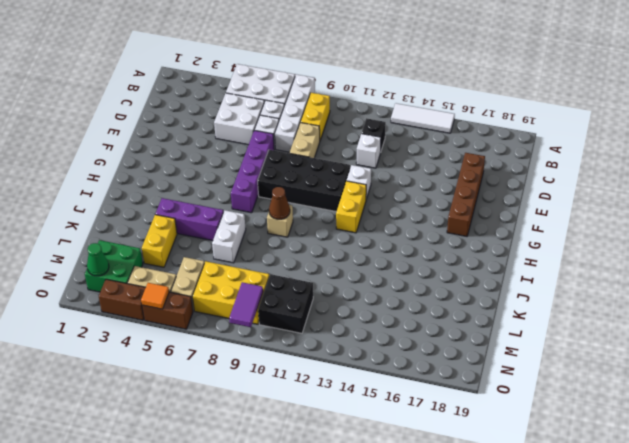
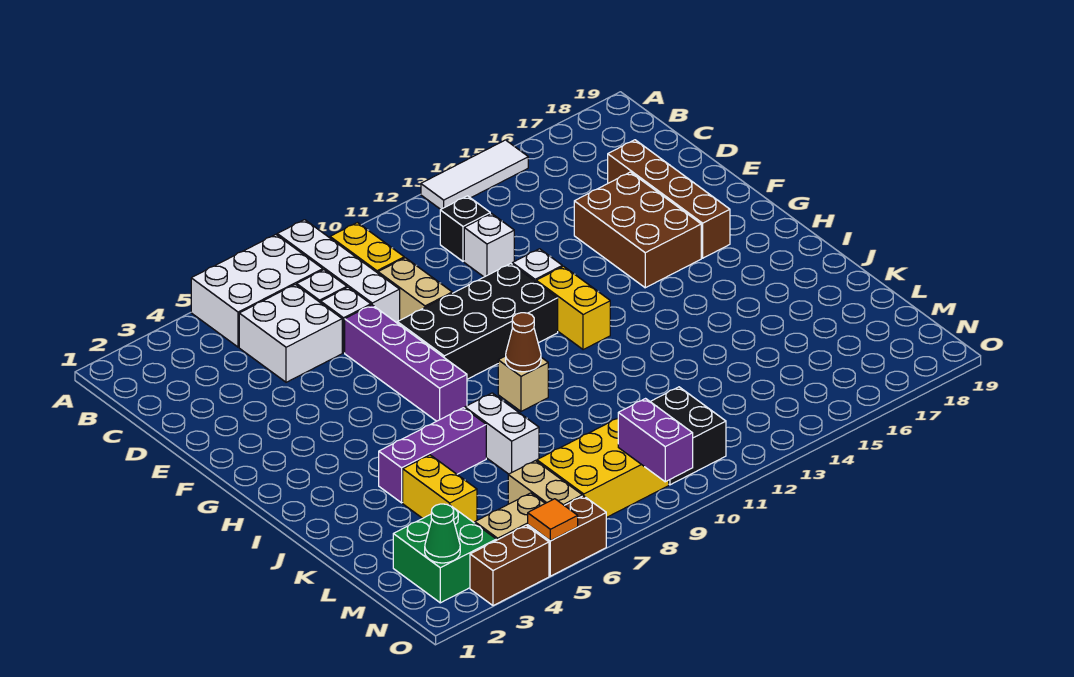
none -> brown 2x3 brick [574,172,701,288]
purple 1x2 tile [229,282,263,327] -> purple 1x2 brick [618,399,693,482]

